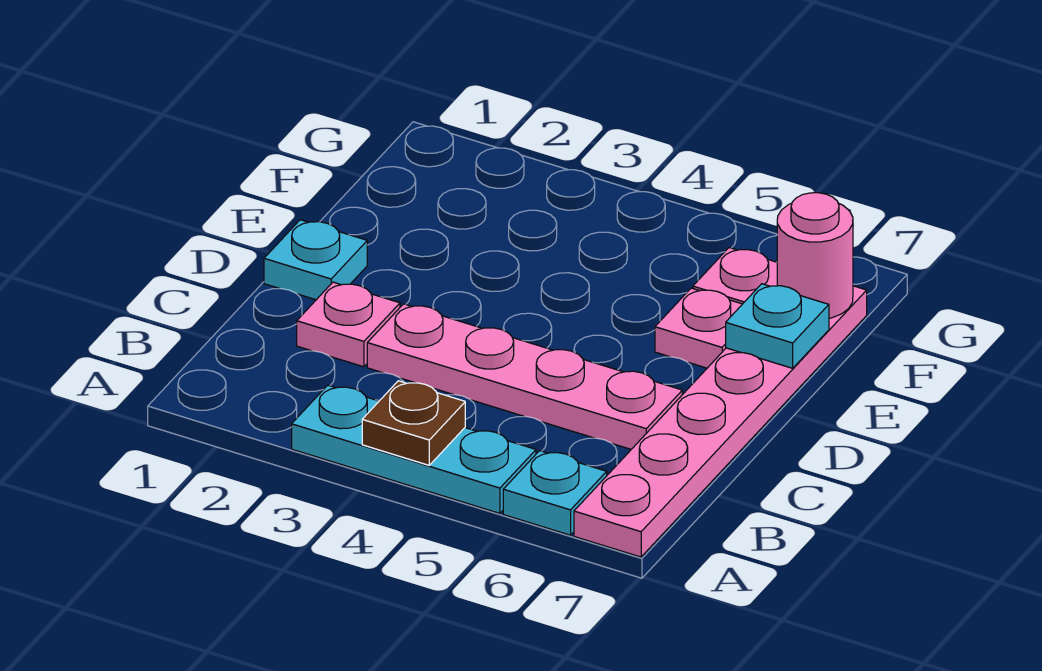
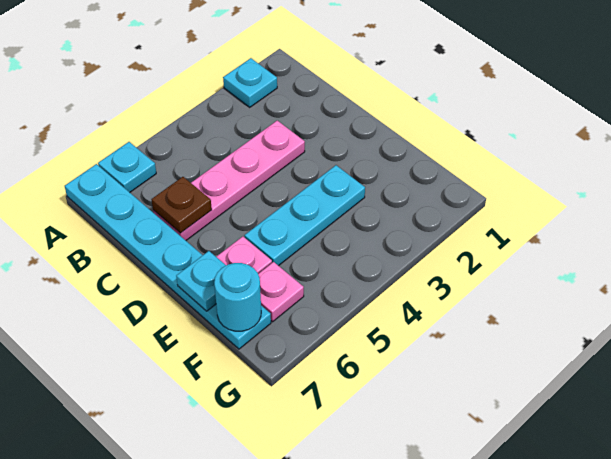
cyan 1x3 plate [292,385,536,513] -> cyan 1x3 plate moved to [244,165,365,266]
brown 1x1 plate [362,381,465,465] -> brown 1x1 plate moved to [152,177,212,233]
pink 1x6 plate [574,286,867,557] -> cyan 1x6 plate [65,164,271,349]
pink 1x1 plate [297,282,400,367] -> none
cyan 1x1 plate [264,220,367,300] -> cyan 1x1 plate moved to [223,58,277,107]
pink 1x1 round brick [777,193,853,318] -> cyan 1x1 round brick [214,263,261,331]

